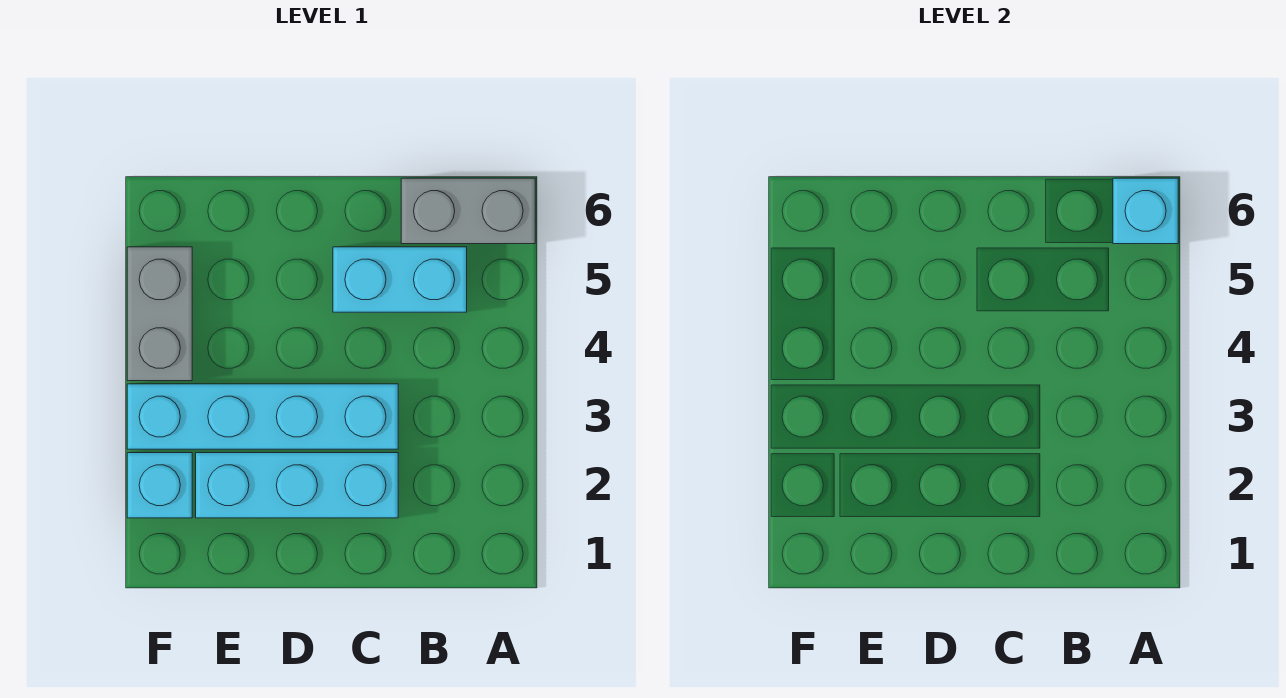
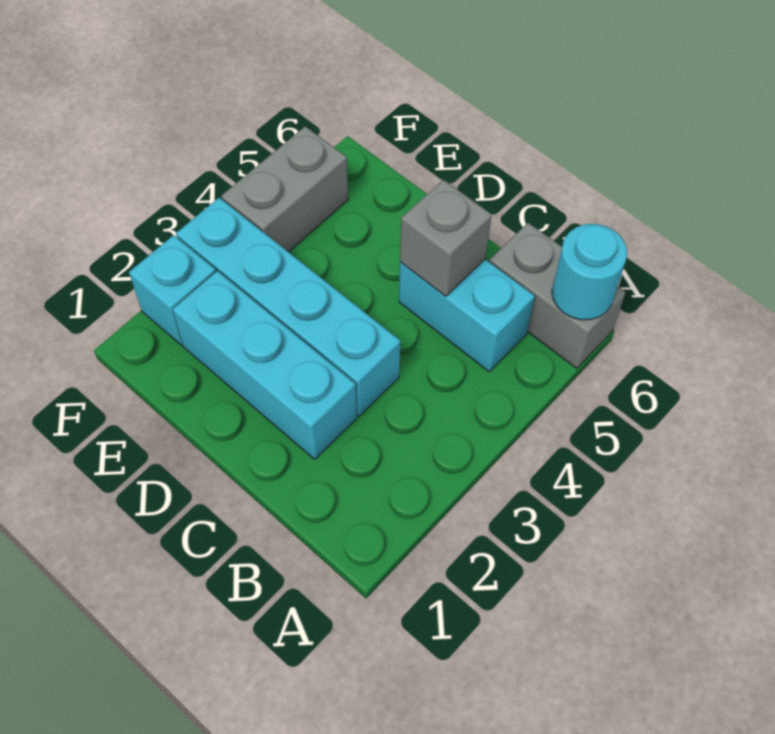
cyan 1x1 brick [1113,178,1178,244] -> cyan 1x1 round brick [552,224,627,320]
none -> grey 1x1 brick [400,180,492,296]

